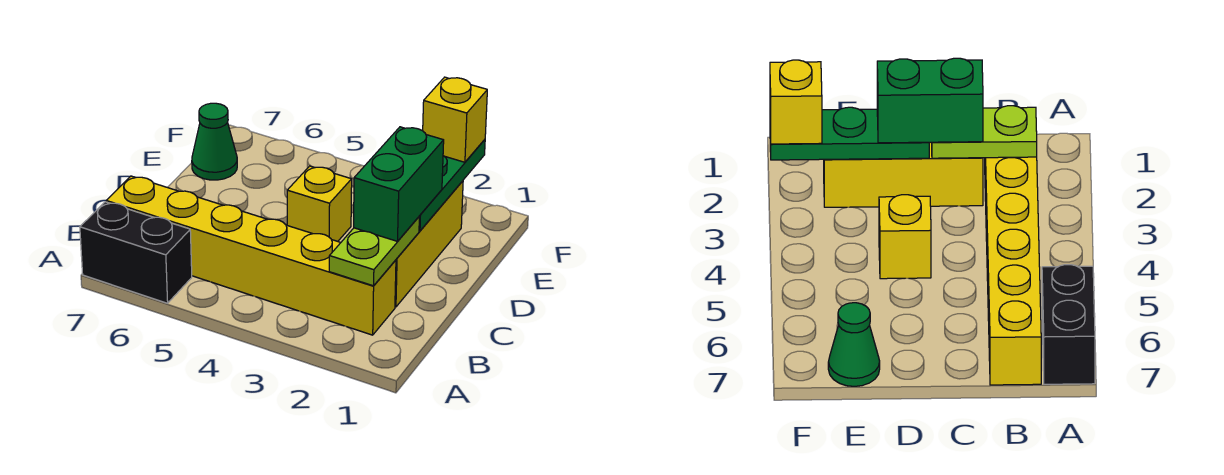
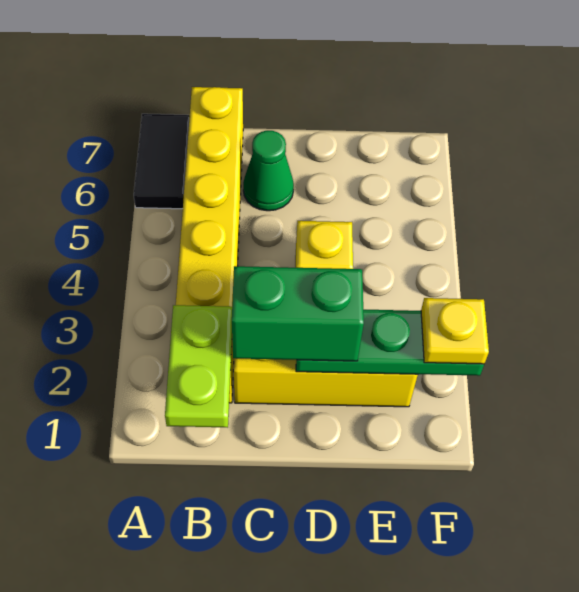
black 1x2 brick [80,202,192,303] -> black 1x2 tile [134,114,190,209]
lime 1x2 plate [329,217,419,286] -> lime 1x2 plate turned to [165,305,232,428]
green 1x1 cone [192,103,237,180] -> green 1x1 cone moved to [243,131,294,211]
yellow 1x1 brick [423,77,487,162] -> yellow 1x1 plate [421,298,489,364]

